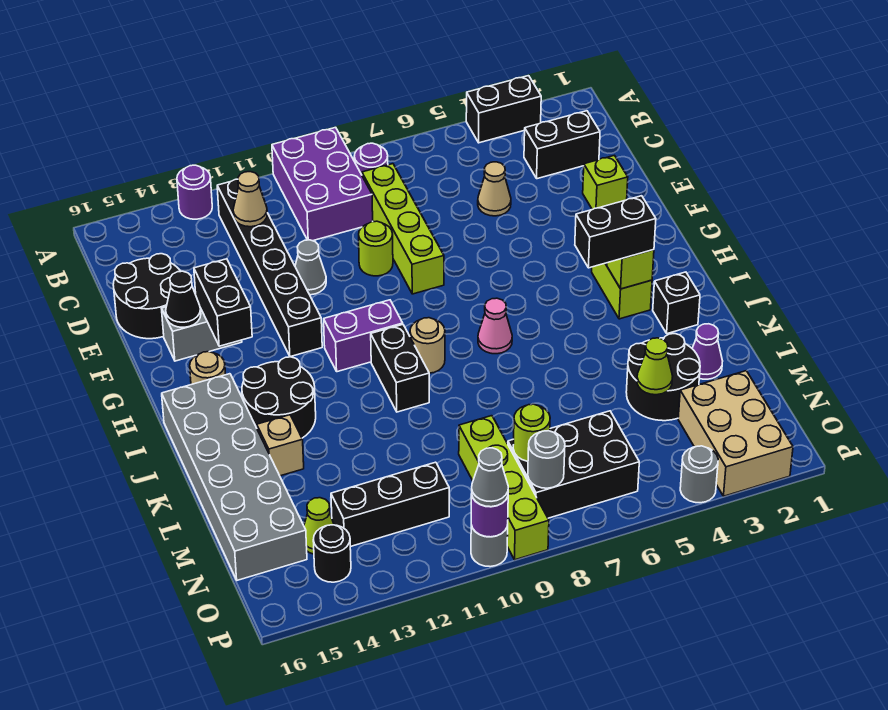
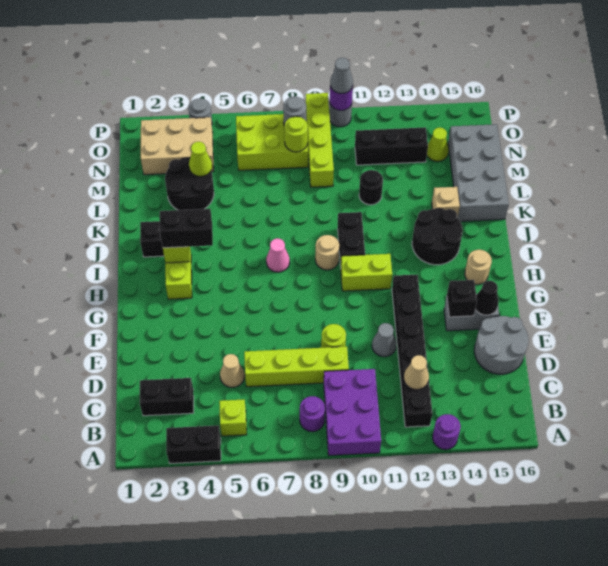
lime 1x4 brick [362,164,444,294] -> lime 1x4 brick turned to [244,347,349,387]
black 2x2 round brick [113,254,181,339] -> grey 2x2 round brick [474,316,529,374]
lime 1x1 brick [583,155,628,210] -> lime 1x1 brick moved to [219,400,247,436]
black 1x2 brick [194,259,252,346] -> black 1x1 brick [447,280,477,317]
purple 1x2 brick [324,300,403,372] -> lime 1x2 brick [341,254,392,291]
grey 2x6 brick [162,374,307,580] -> grey 2x4 brick [448,124,509,221]
purple 1x1 cone [692,324,723,379] -> none
tan 2x3 brick [678,371,793,496] -> tan 2x3 brick turned to [141,117,214,175]
black 2x3 brick [508,411,639,518] -> lime 2x3 brick [236,114,308,170]
black 1x1 round brick [313,525,351,582] -> black 1x1 round brick moved to [359,170,383,205]

